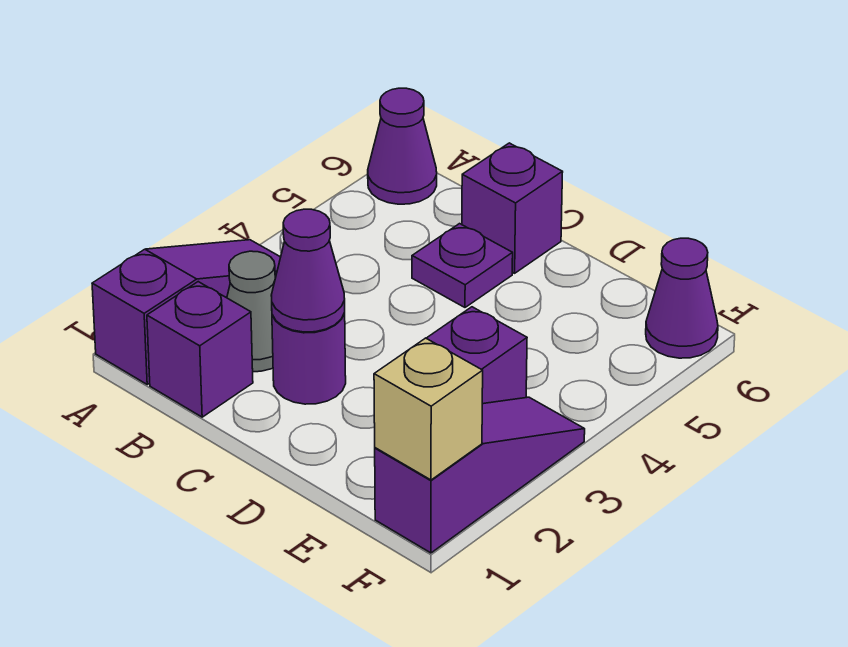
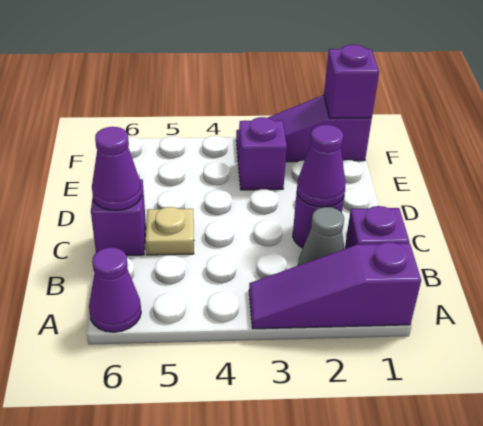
purple 1x1 plate [412,224,513,307] -> tan 1x1 plate [146,207,194,255]
tan 1x1 brick [374,338,483,480] -> purple 1x1 brick [324,44,379,118]
purple 1x1 cone [646,238,718,358] -> purple 1x1 cone moved to [92,127,142,211]

